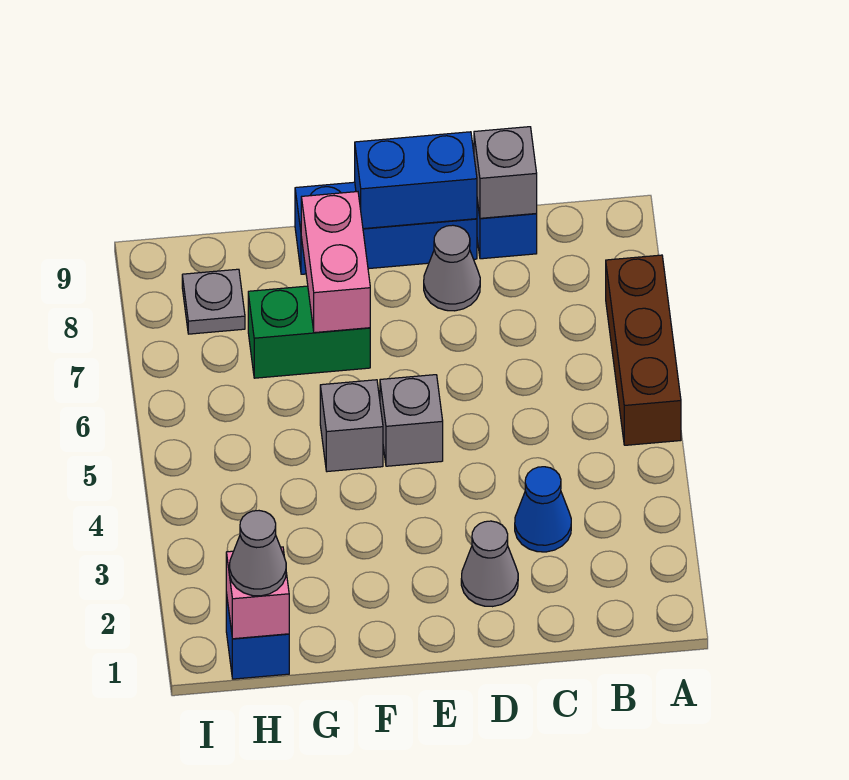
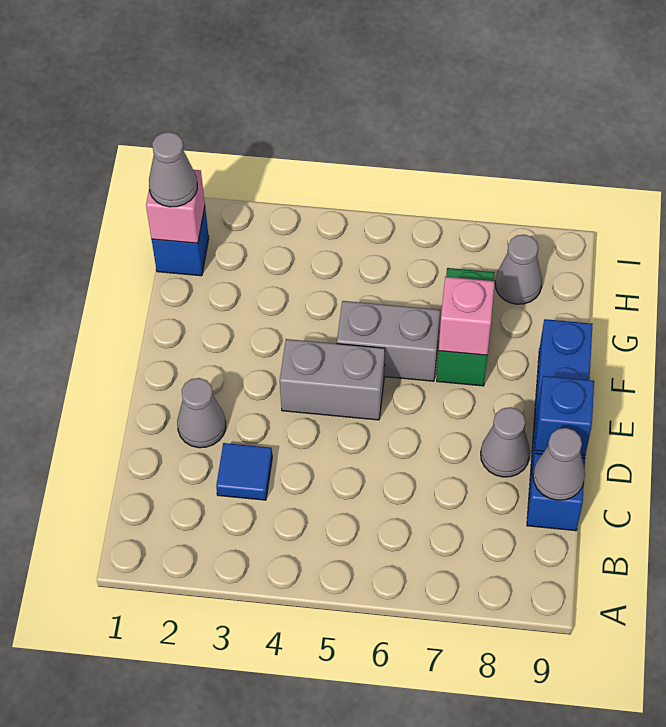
brown 1x3 brick [606,255,681,445] -> none
blue 1x1 cone [515,467,571,552] -> blue 1x1 tile [216,443,272,500]
grey 1x1 brick [474,127,537,218] -> grey 1x1 cone [533,428,585,500]
blue 1x2 brick [355,132,477,229] -> blue 1x1 brick [535,376,594,455]
grey 1x1 brick [380,375,443,466] -> grey 1x2 brick [280,339,385,420]
grey 1x1 brick [320,380,383,472] -> grey 1x2 brick [337,301,440,381]
pink 1x2 brick [301,192,370,333] -> pink 1x1 brick [439,277,495,355]
grey 1x1 plate [182,269,245,334] -> grey 1x1 cone [495,235,542,304]

